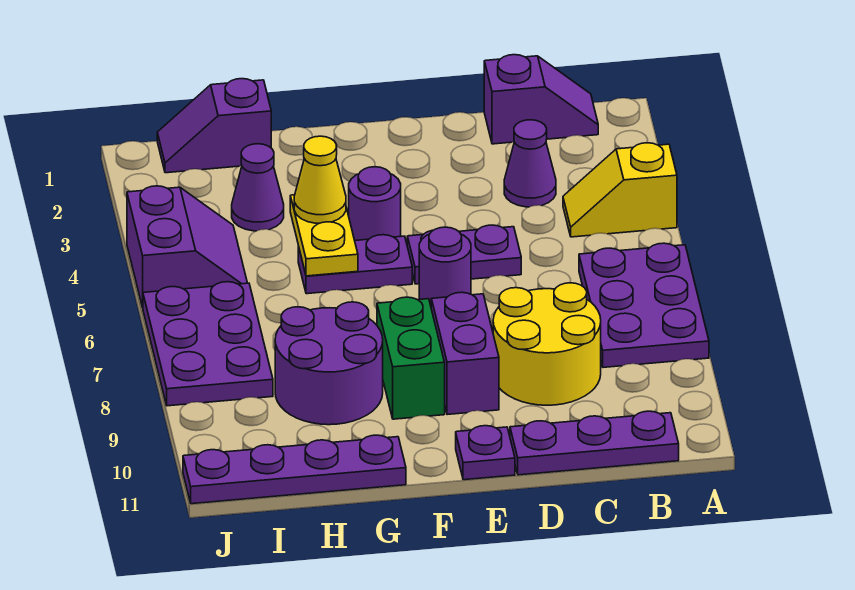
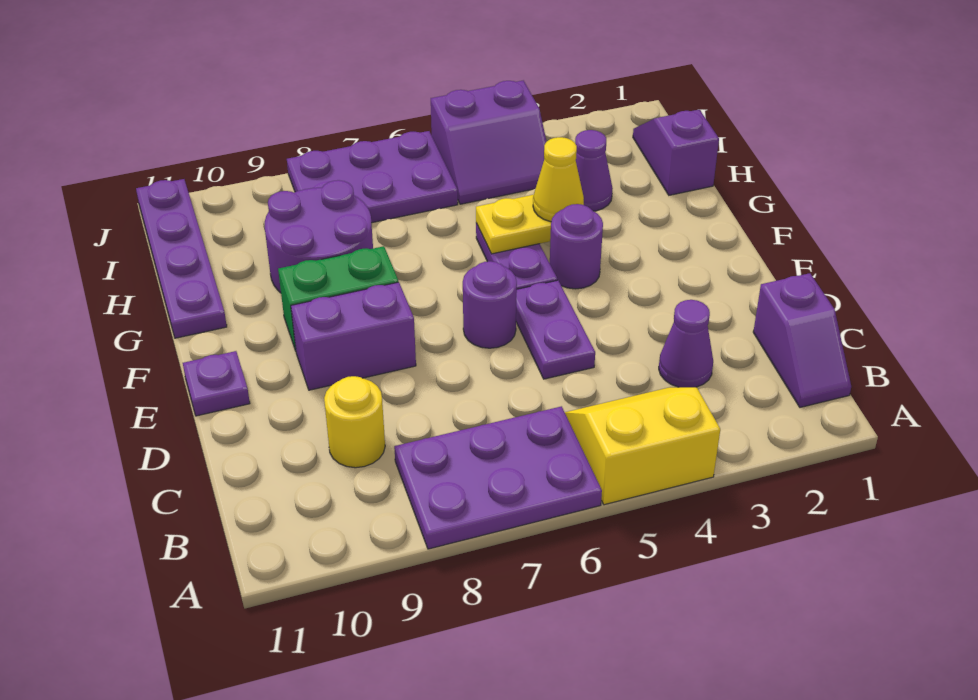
yellow 1x2 slope [563,143,677,237] -> yellow 2x2 slope [565,387,720,505]
purple 1x3 plate [510,411,679,475] -> none
yellow 2x2 round brick [493,283,601,405] -> yellow 1x1 round brick [324,376,385,468]

